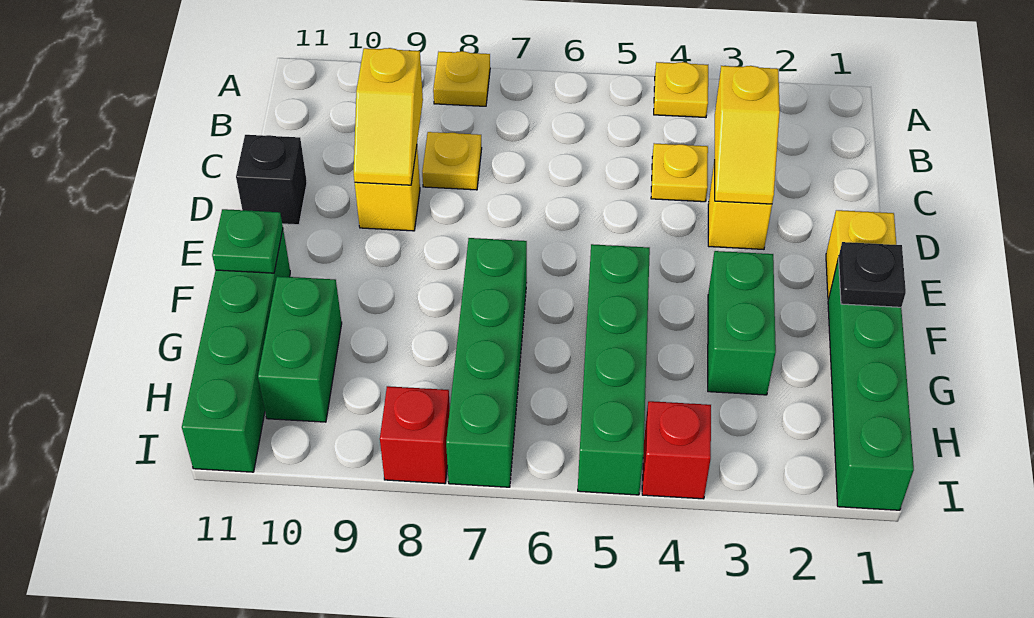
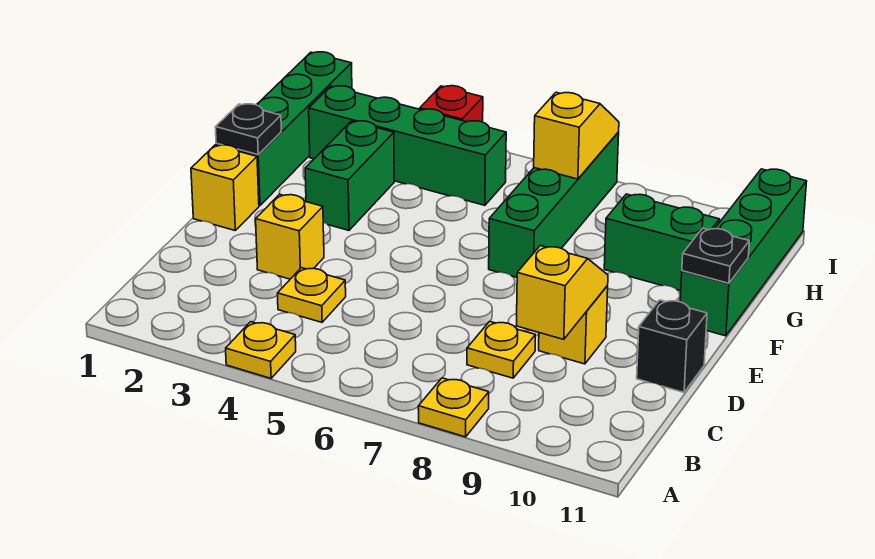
yellow 1x2 slope [715,66,780,204] -> yellow 1x2 slope moved to [534,92,619,179]
green 1x4 brick [578,244,650,495] -> green 1x4 brick turned to [309,86,506,205]
green 1x1 plate [212,209,283,273] -> black 1x1 plate [682,228,749,283]
green 1x2 brick [258,276,342,422] -> green 1x2 brick turned to [604,194,720,291]
red 1x1 brick [380,386,450,484] -> none

